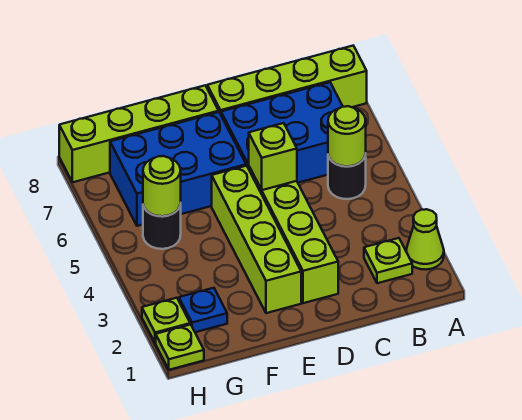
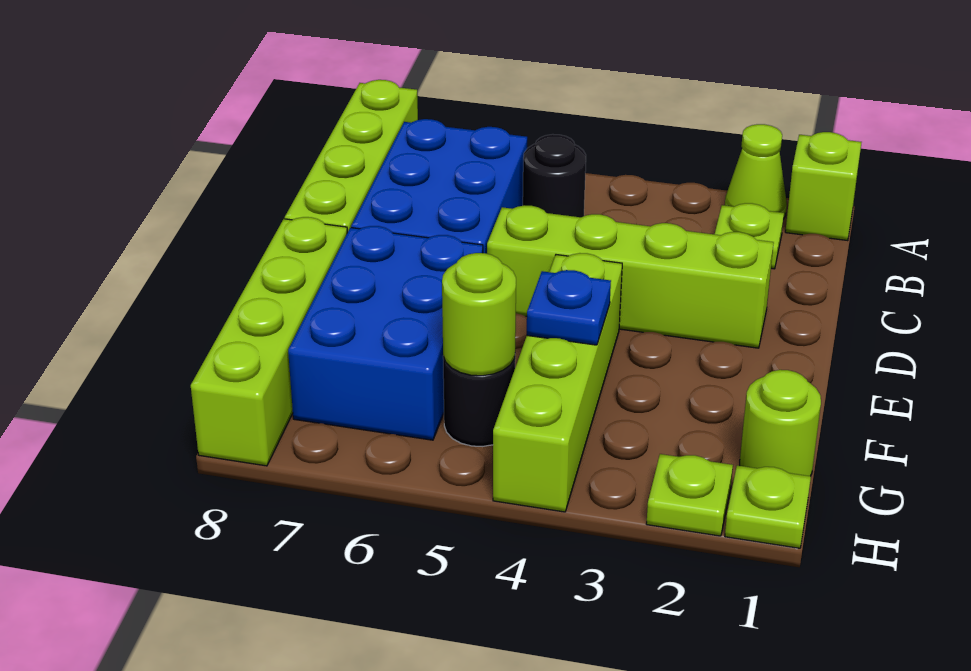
lime 1x1 round brick [328,106,366,166] -> lime 1x1 round brick moved to [740,370,821,476]
lime 1x1 brick [249,123,297,190] -> lime 1x1 brick moved to [785,132,862,241]
lime 1x4 brick [212,166,301,313] -> lime 1x4 brick turned to [493,253,622,512]
blue 1x1 plate [179,288,227,332] -> blue 1x1 plate moved to [527,270,611,345]

